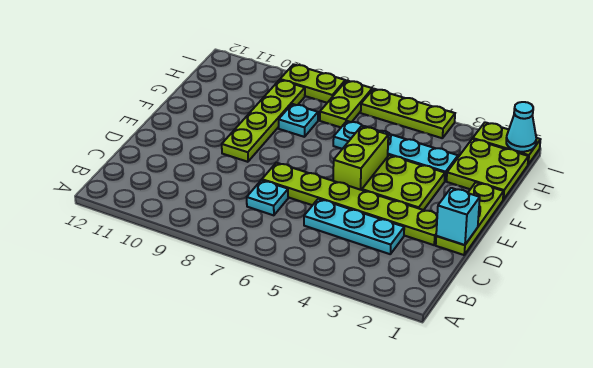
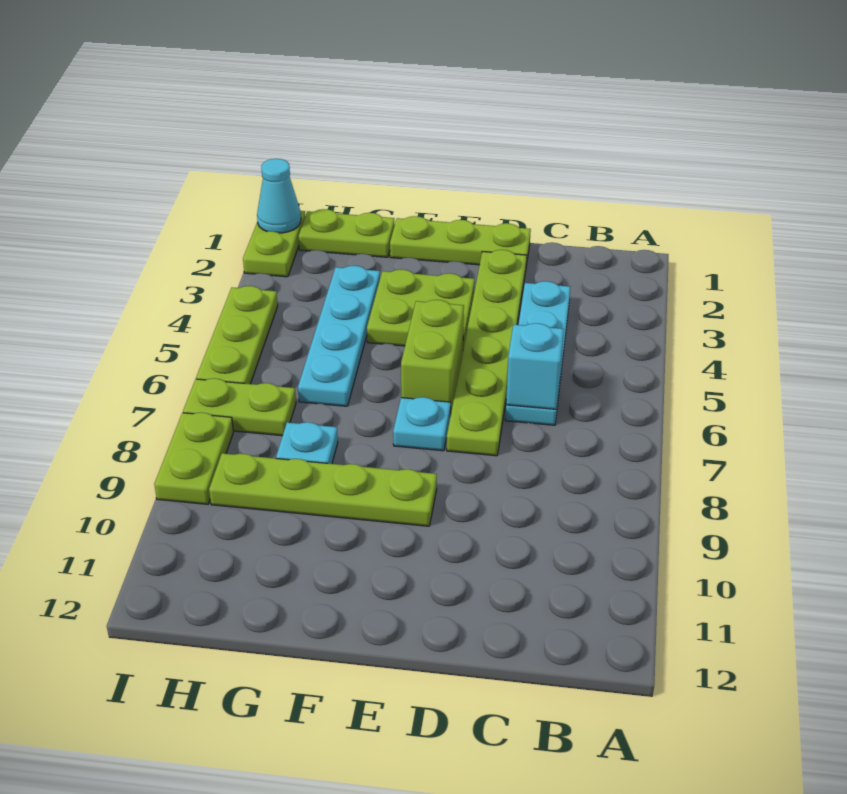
cyan 1x3 plate [304,199,404,254] -> cyan 1x4 plate [505,281,570,425]
cyan 1x1 plate [247,180,288,215] -> cyan 1x1 plate moved to [393,397,451,451]
cyan 1x1 brick [436,188,480,245] -> cyan 1x1 brick moved to [506,323,564,409]
lime 1x2 brick [333,126,388,190] -> lime 1x2 brick turned to [401,300,464,416]
lime 2x2 plate [447,139,528,200] -> lime 1x2 plate [299,209,395,257]

